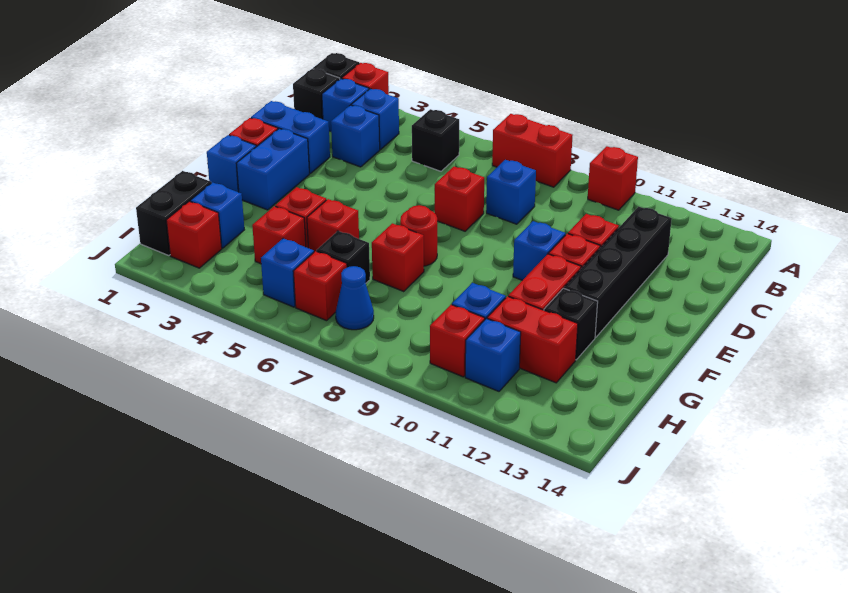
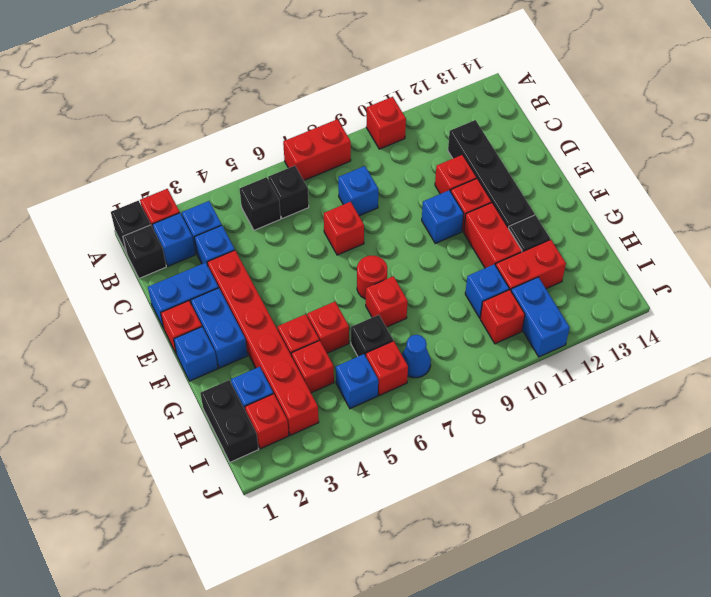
none -> black 1x1 brick [268,166,309,219]
none -> red 1x6 brick [207,250,319,435]
blue 1x1 brick [465,319,521,391] -> blue 1x2 brick [511,277,570,357]

